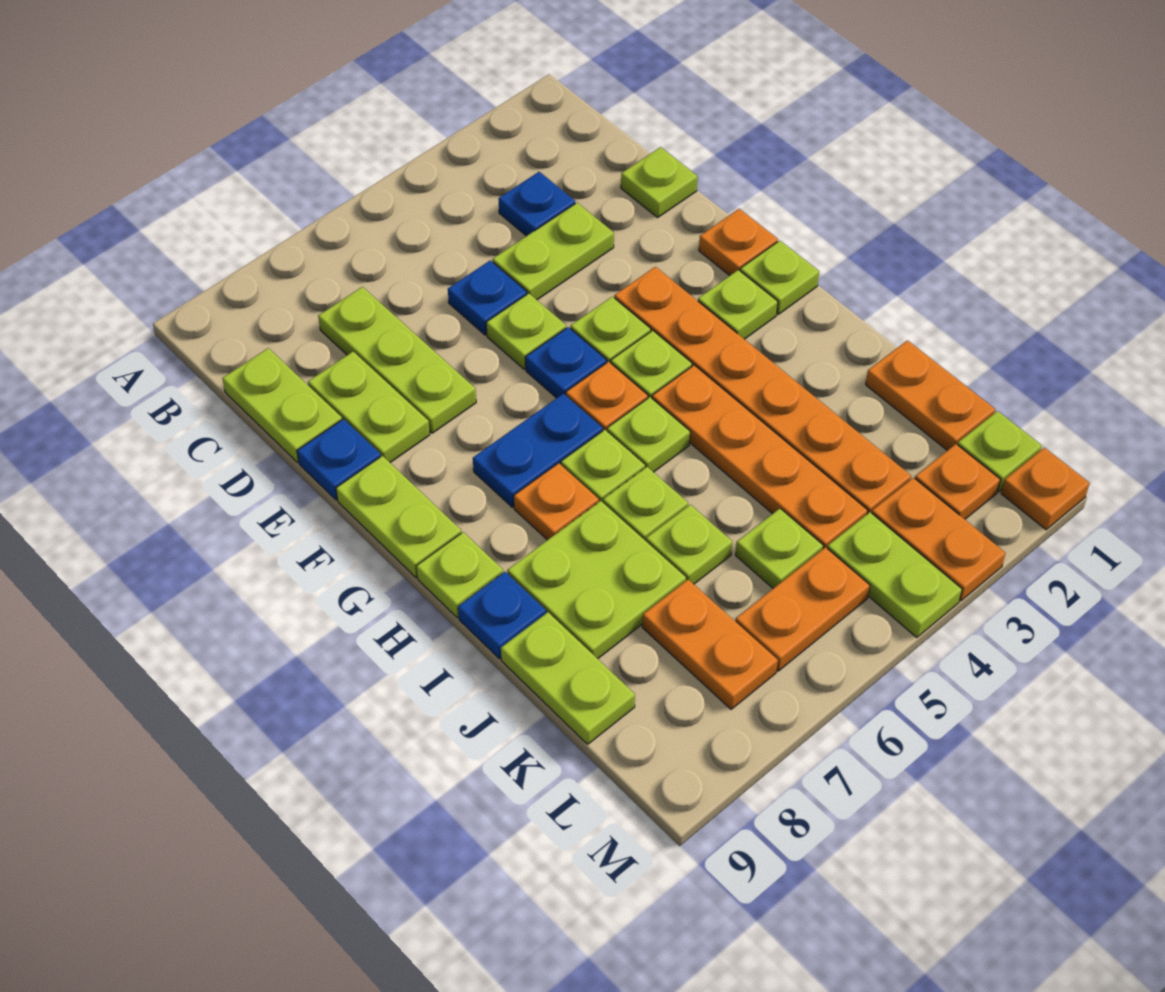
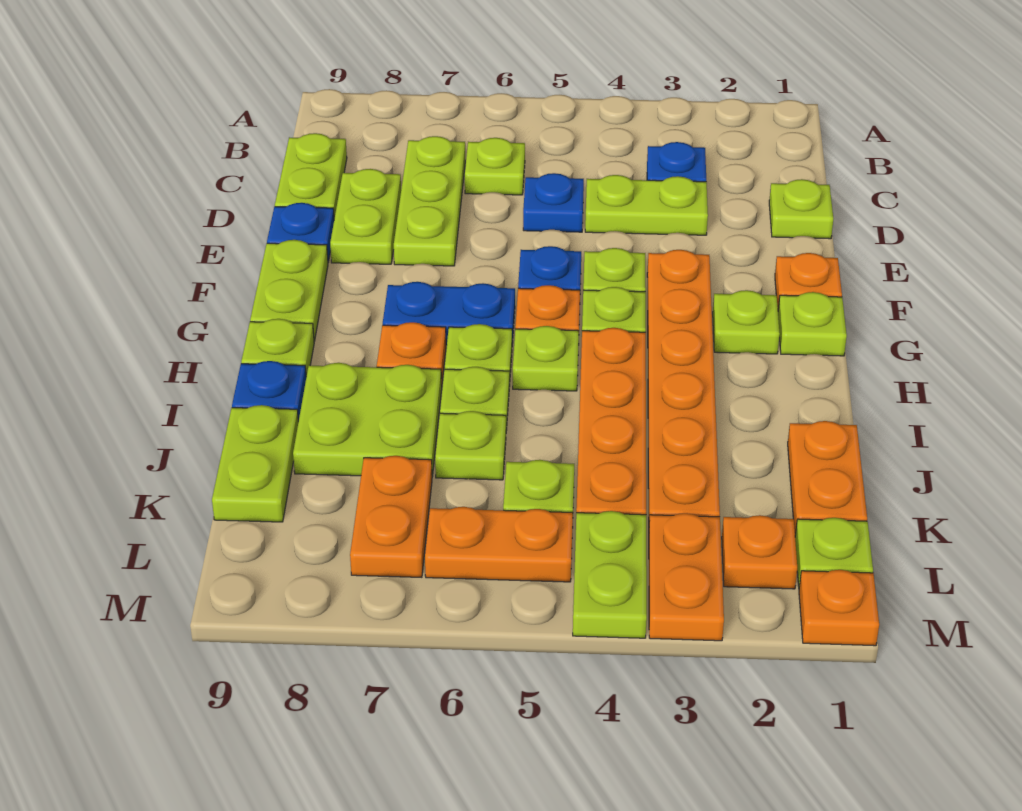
lime 1x1 plate [486,293,566,369] -> lime 1x1 plate moved to [465,138,525,195]

